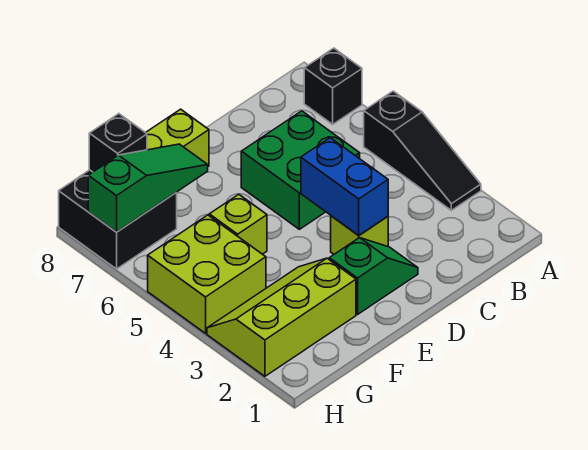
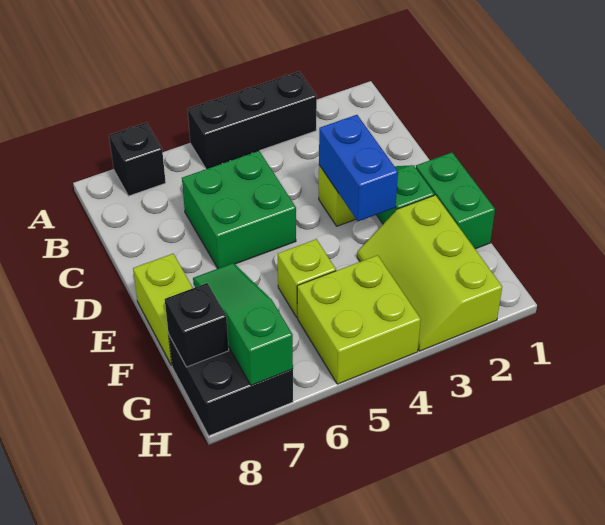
black 1x3 slope [364,91,481,210] -> black 1x3 brick [188,71,317,169]
blue 1x2 brick [301,138,388,235] -> blue 1x2 brick turned to [319,115,398,221]
none -> green 1x2 brick [416,153,495,249]

